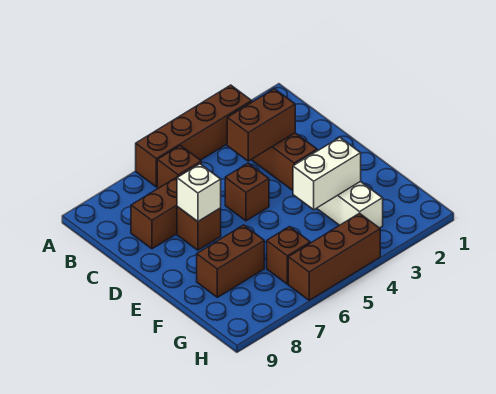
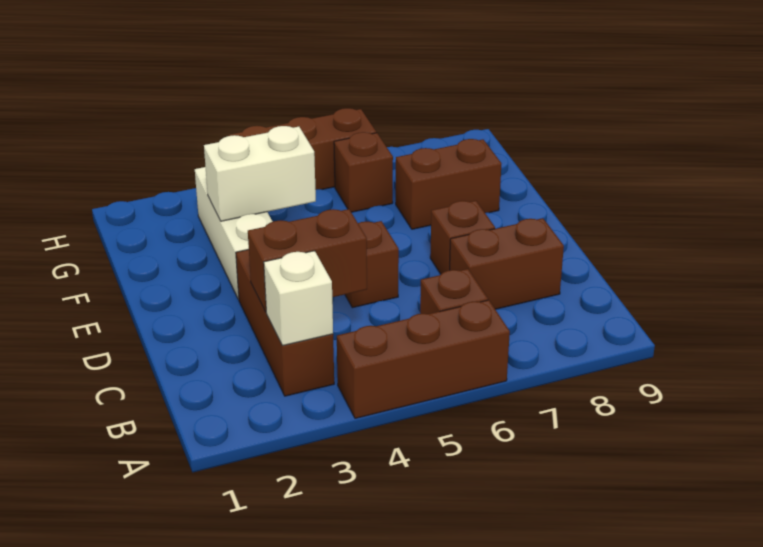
brown 1x4 brick [136,85,252,187] -> brown 1x3 brick [337,300,510,418]
white 1x1 brick [177,164,221,221] -> white 1x1 brick moved to [264,251,333,346]

